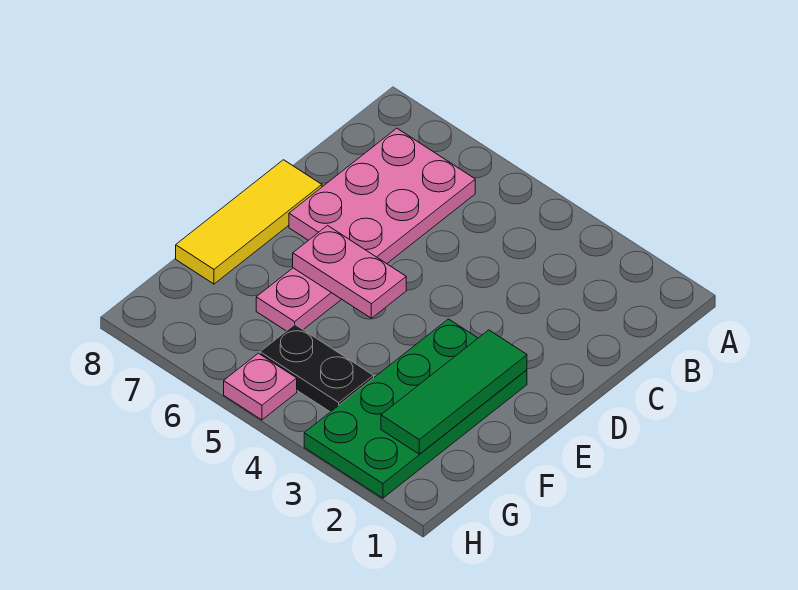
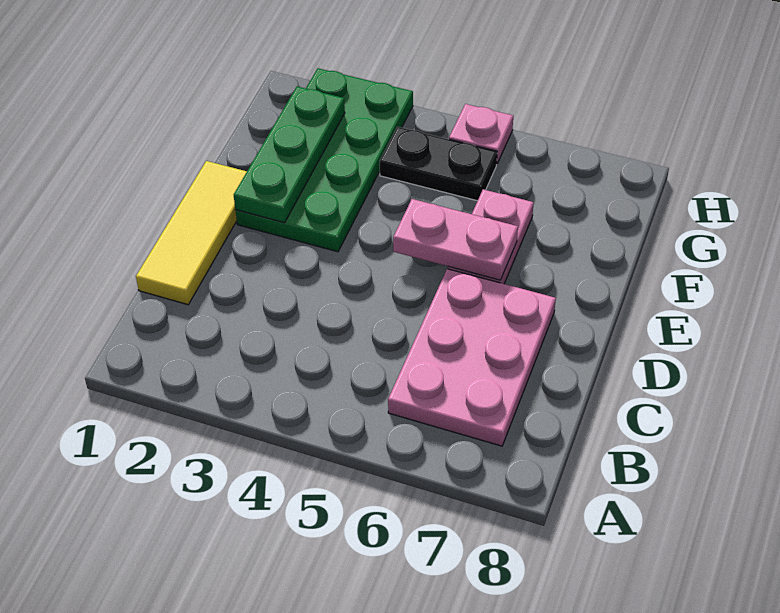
yellow 1x3 tile [176,160,322,284] -> yellow 1x3 tile moved to [136,161,247,305]
green 1x3 tile [381,330,527,454] -> green 1x3 plate [234,87,345,223]

